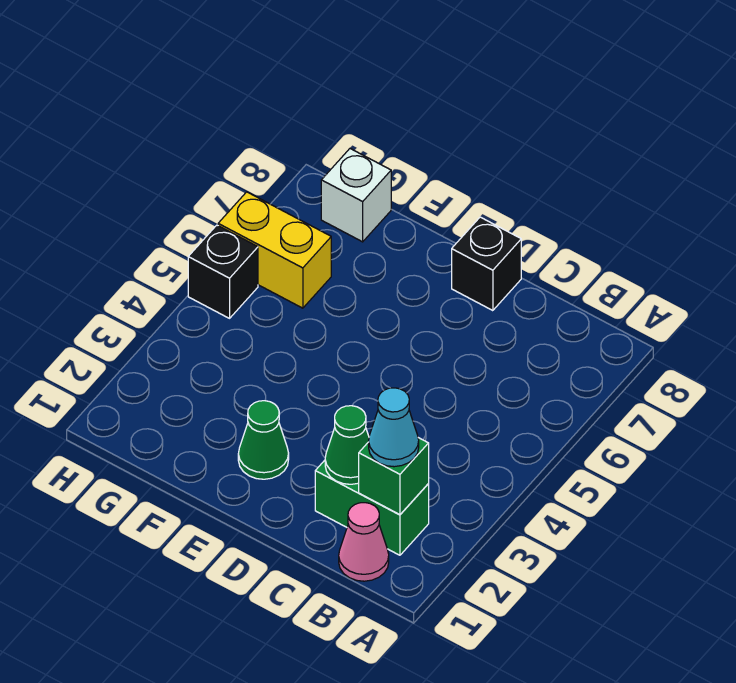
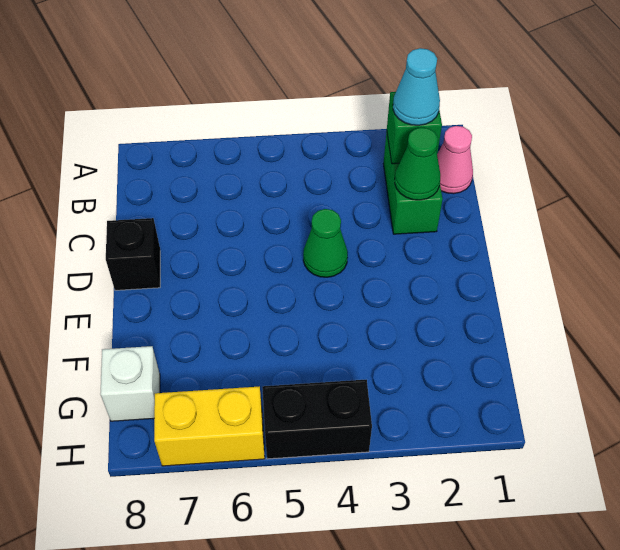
green 1x1 cone [238,401,289,479] -> green 1x1 cone moved to [303,209,348,277]
yellow 1x2 brick [218,192,331,308] -> yellow 1x2 brick turned to [154,386,265,466]
black 1x1 brick [188,225,258,318] -> black 1x2 brick [262,380,372,459]

